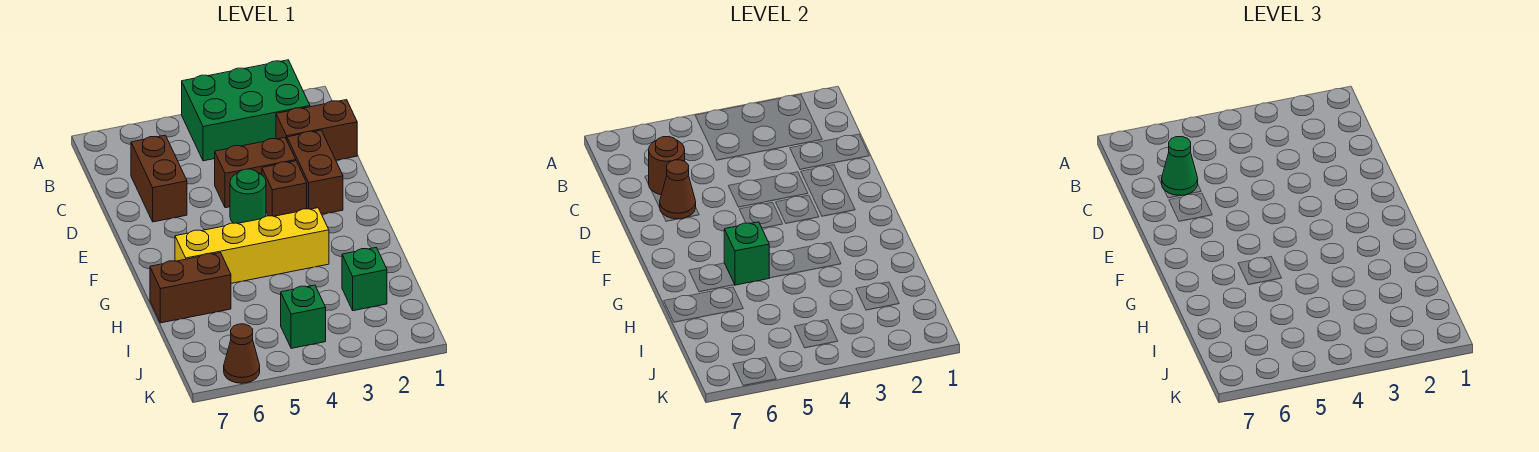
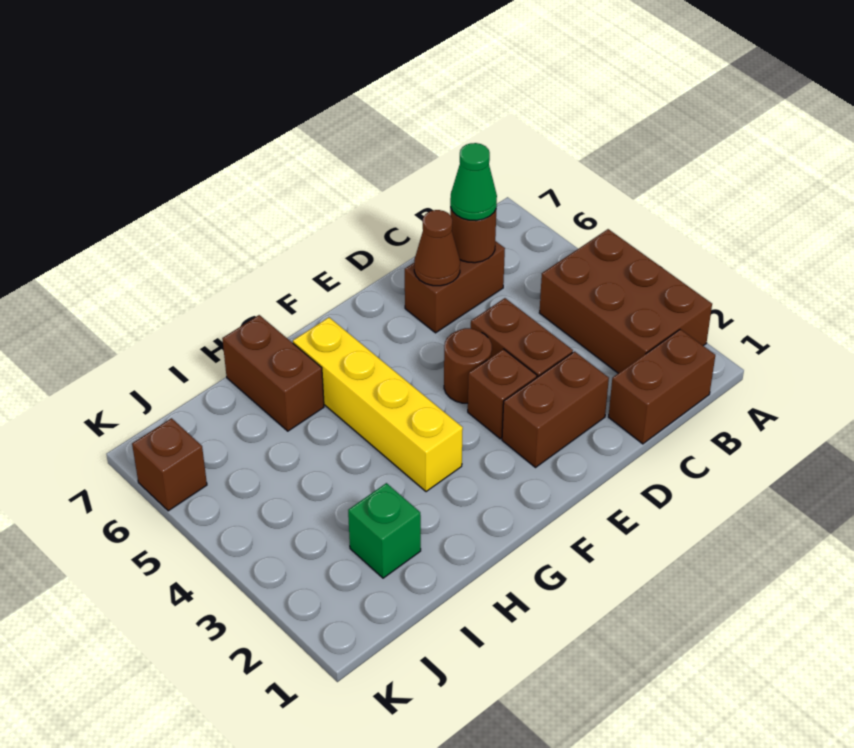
green 2x3 brick [182,60,310,161] -> brown 2x3 brick [539,229,712,373]
brown 1x2 brick [276,100,357,160] -> brown 1x2 brick turned to [609,329,715,444]
green 1x1 round brick [230,169,266,224] -> brown 1x1 round brick [444,328,492,403]
green 1x1 brick [724,222,769,285] -> none
green 1x1 brick [281,285,326,348] -> none
brown 1x1 cone [224,324,260,383] -> brown 1x1 brick [132,418,207,511]

